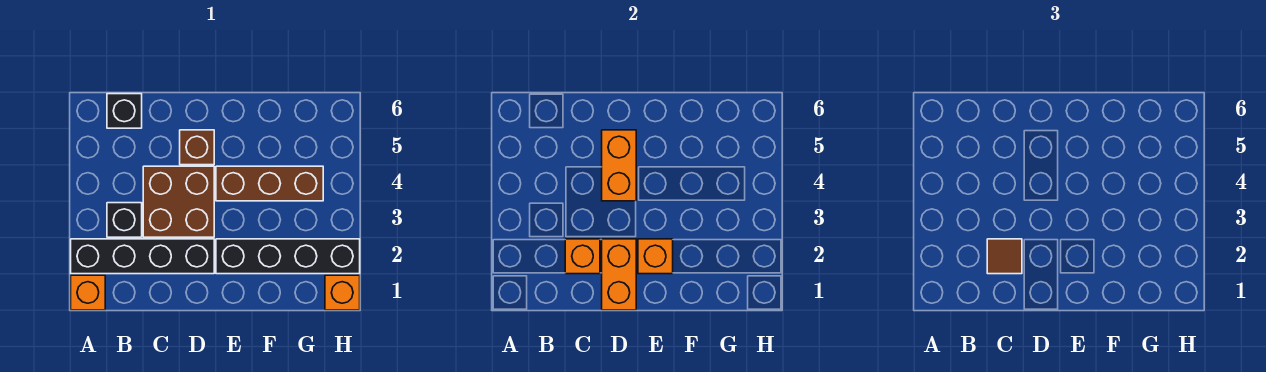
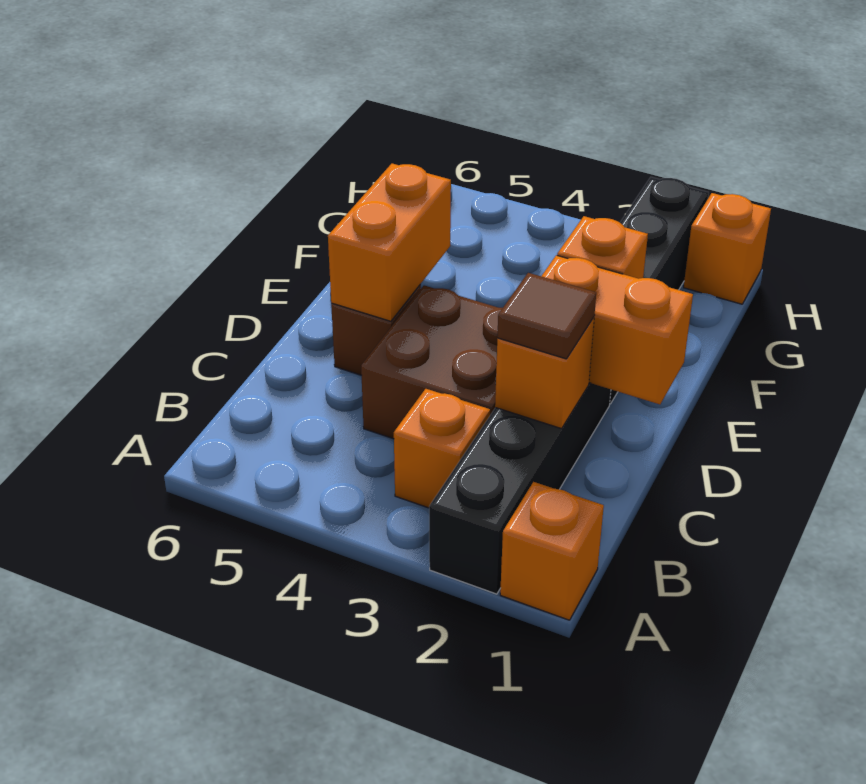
black 1x1 brick [107,203,142,237] -> orange 1x1 brick [394,389,490,508]
black 1x1 brick [107,94,142,128] -> none
orange 1x2 brick [602,130,636,201] -> orange 1x2 brick turned to [328,164,451,321]
brown 1x3 brick [216,166,323,201] -> none

